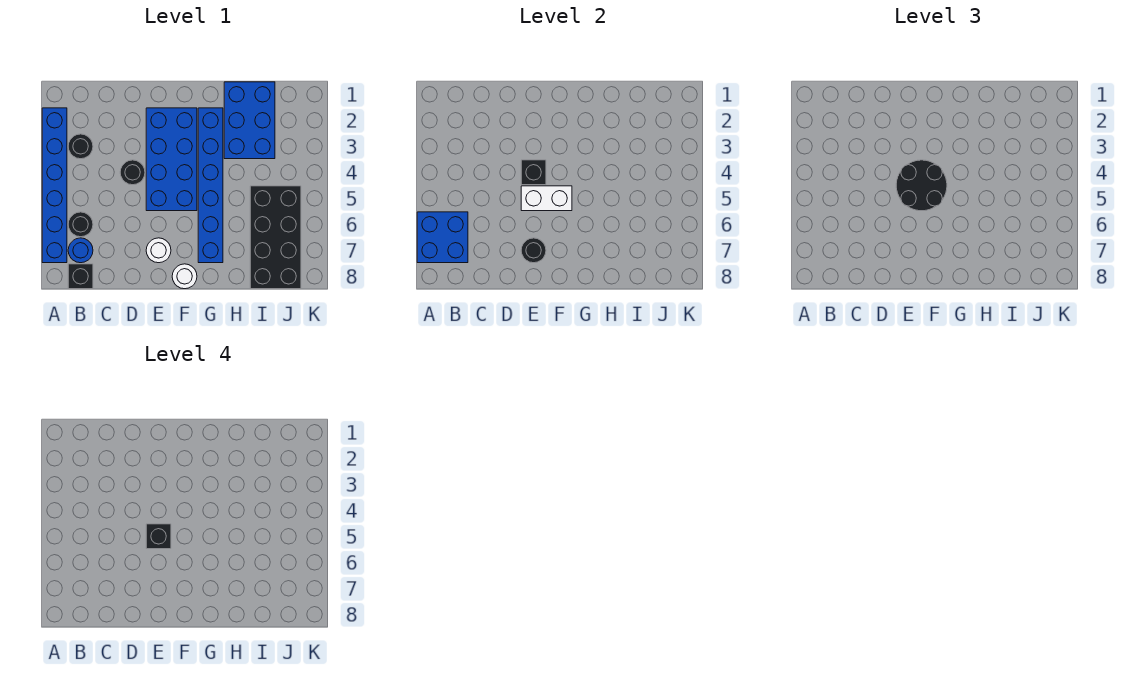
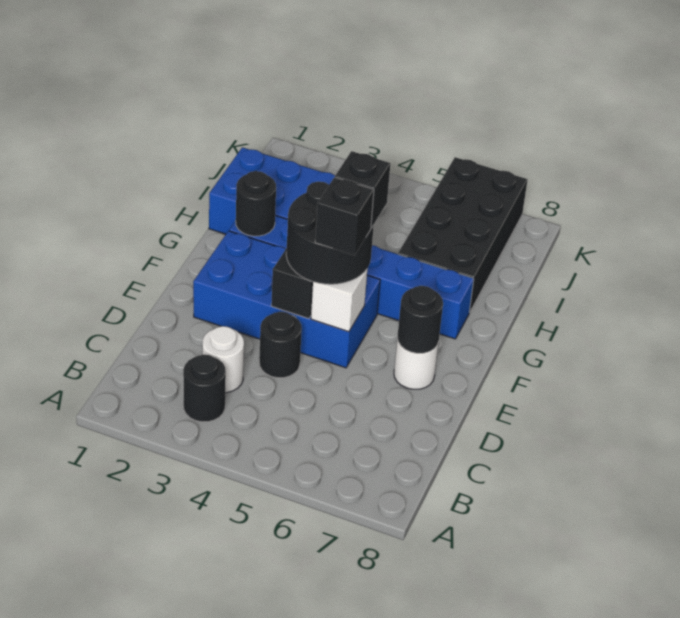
blue 1x6 brick [42,108,67,263] -> none
blue 2x2 brick [417,212,468,263] -> none
black 1x1 round brick [68,212,93,237] -> black 1x1 round brick moved to [236,171,276,236]
blue 1x1 round brick [68,238,93,263] -> none
black 1x1 brick [68,264,93,289] -> black 1x1 brick moved to [335,151,390,228]
white 1x2 brick [521,186,572,211] -> white 1x1 brick [311,269,367,332]
white 1x1 round brick [172,264,197,289] -> white 1x1 round brick moved to [202,326,244,393]
black 2x4 brick [250,186,301,289] -> black 2x4 brick turned to [398,157,528,313]

